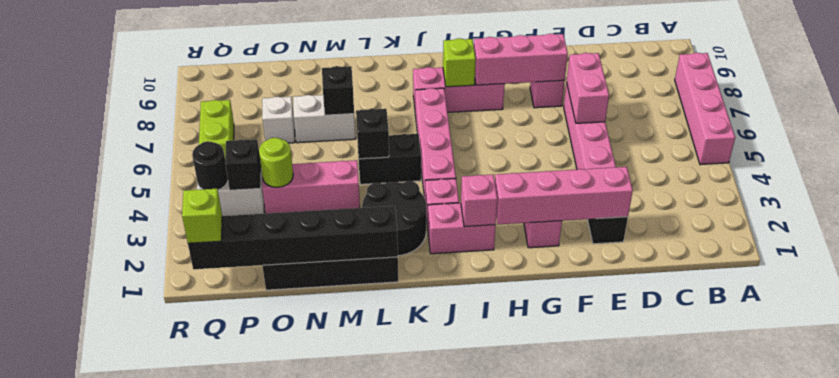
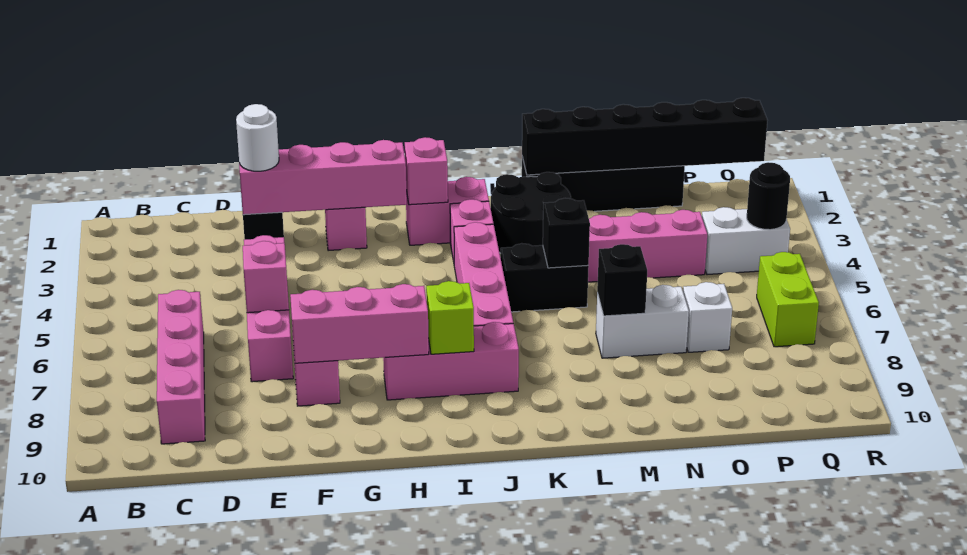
pink 1x4 brick [675,53,735,165] -> pink 1x4 brick moved to [157,290,205,444]
none -> white 1x1 round brick [236,104,279,171]
pink 1x2 brick [567,53,609,123] -> pink 1x1 brick [243,241,289,313]
lime 1x1 round brick [259,138,293,187] -> none
black 1x1 brick [225,139,261,190] -> none
lime 1x1 brick [182,189,222,243] -> none

